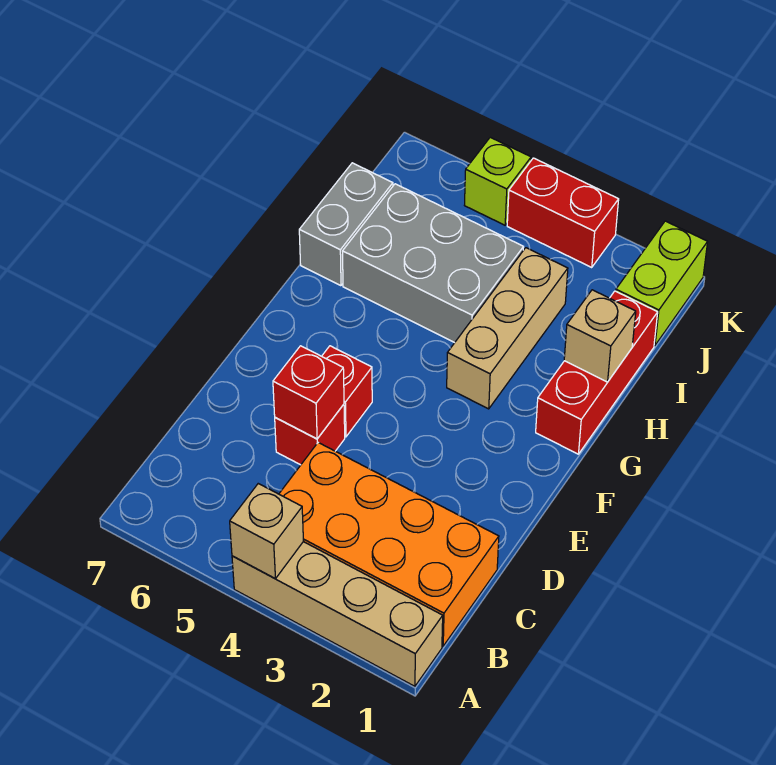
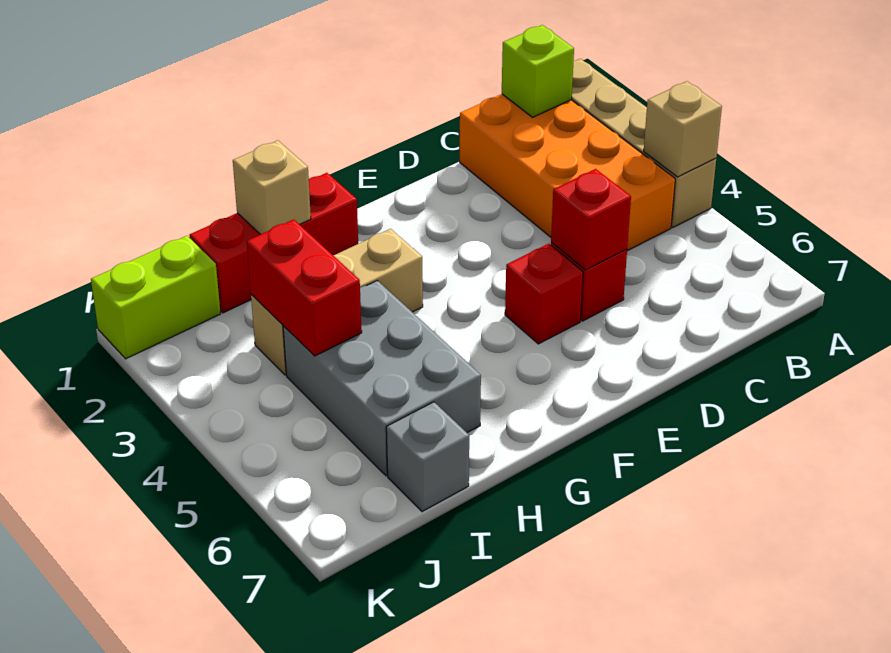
grey 1x2 brick [299,163,393,286] -> grey 1x1 brick [386,402,469,512]
red 1x2 brick [507,158,619,267] -> red 1x2 brick moved to [247,219,362,356]
lime 1x1 brick [464,137,531,225] -> lime 1x1 brick moved to [502,25,574,117]

